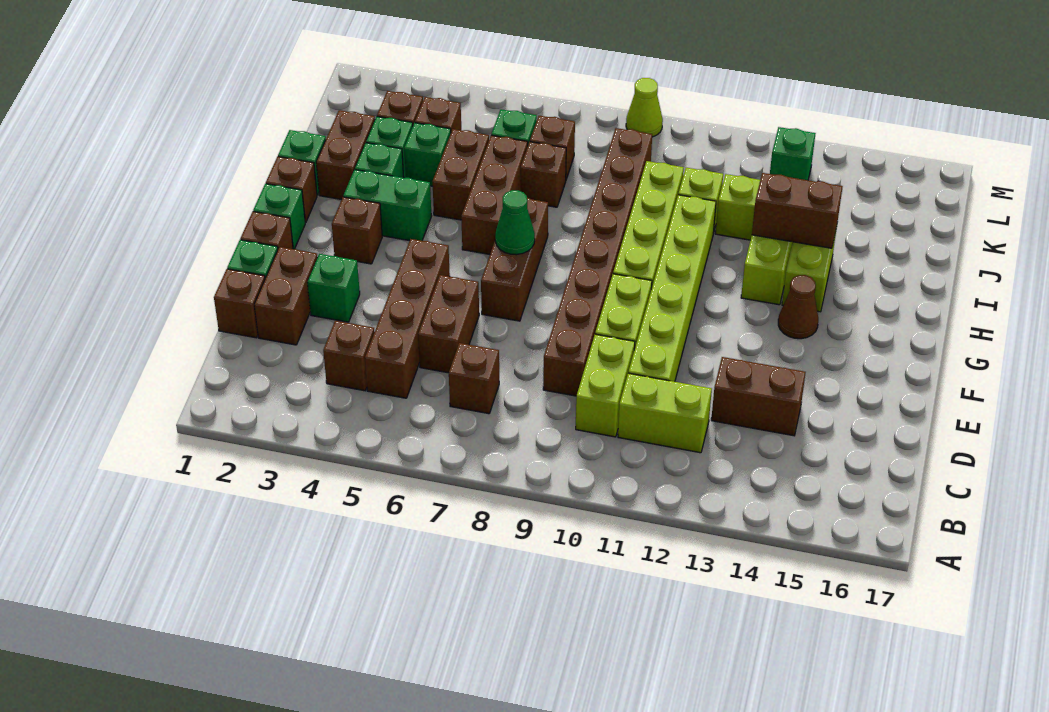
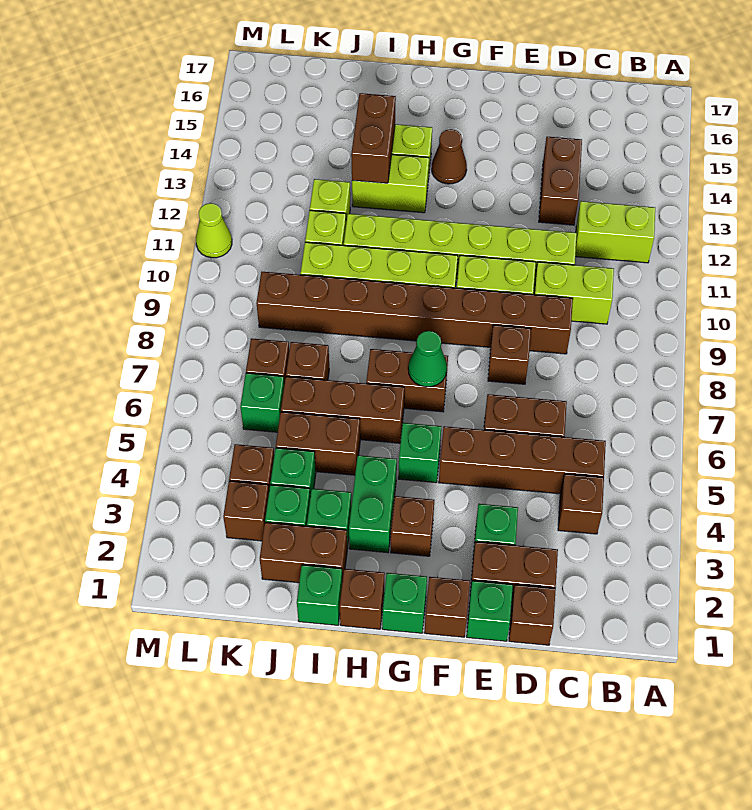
brown 1x1 brick [449,343,499,414] -> brown 1x1 brick moved to [488,325,531,384]
lime 1x2 brick [618,373,712,453] -> lime 1x2 brick turned to [575,201,655,263]
brown 1x3 brick [481,198,548,321] -> brown 1x2 brick [366,349,448,412]
green 1x1 brick [770,127,816,180] -> green 1x1 brick moved to [398,423,441,483]
lime 1x1 cone [626,78,663,137] -> lime 1x1 cone moved to [196,203,232,258]

